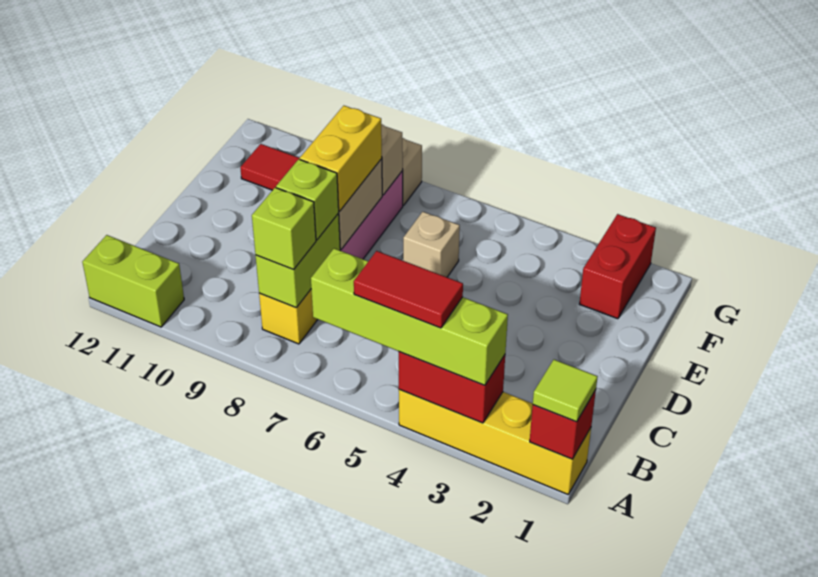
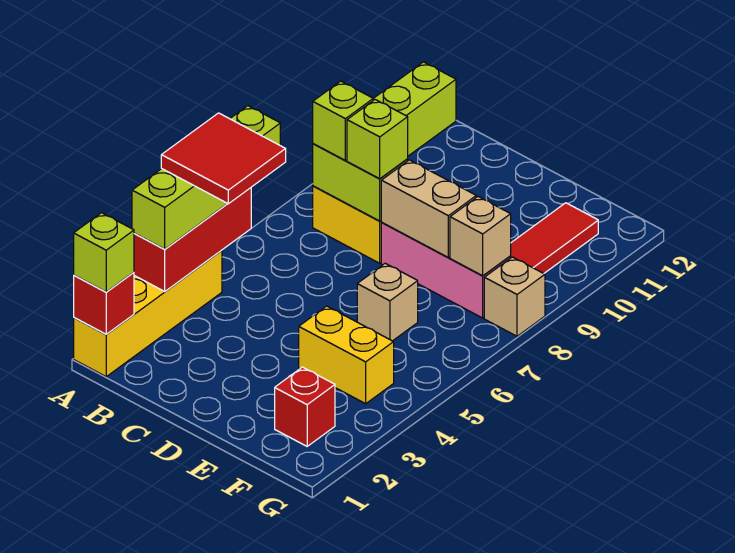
lime 1x1 tile [533,360,598,422] -> lime 1x1 brick [74,213,134,292]
red 1x2 brick [399,352,505,423] -> red 1x3 brick [134,188,251,291]
red 1x2 tile [354,251,463,328] -> red 2x2 tile [161,113,286,204]
yellow 1x2 brick [300,106,382,211] -> yellow 1x2 brick moved to [299,306,394,404]
red 1x2 brick [579,214,656,319] -> red 1x1 brick [275,367,335,446]

